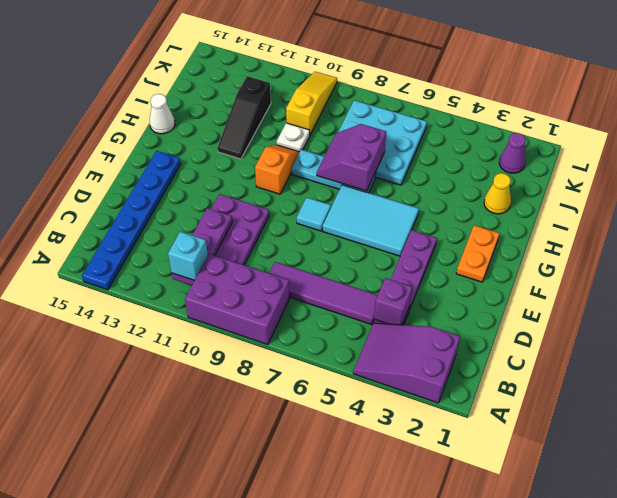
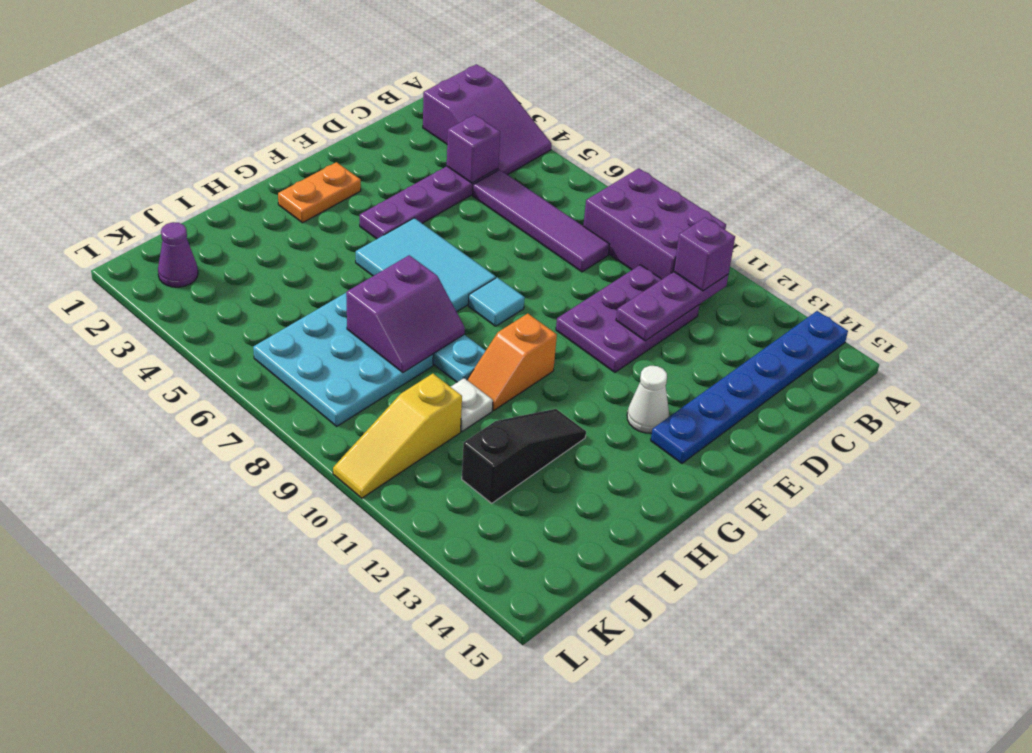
cyan 1x1 brick [168,232,208,280] -> purple 1x1 brick [674,217,735,291]
white 1x1 cone [150,94,175,134] -> white 1x1 cone moved to [627,366,669,433]
yellow 1x1 cone [484,173,511,214] -> none

